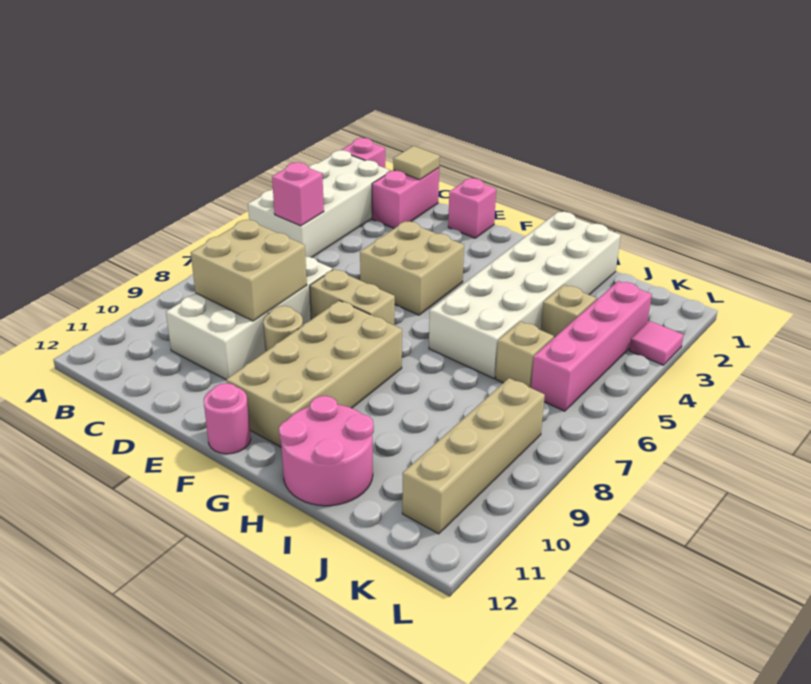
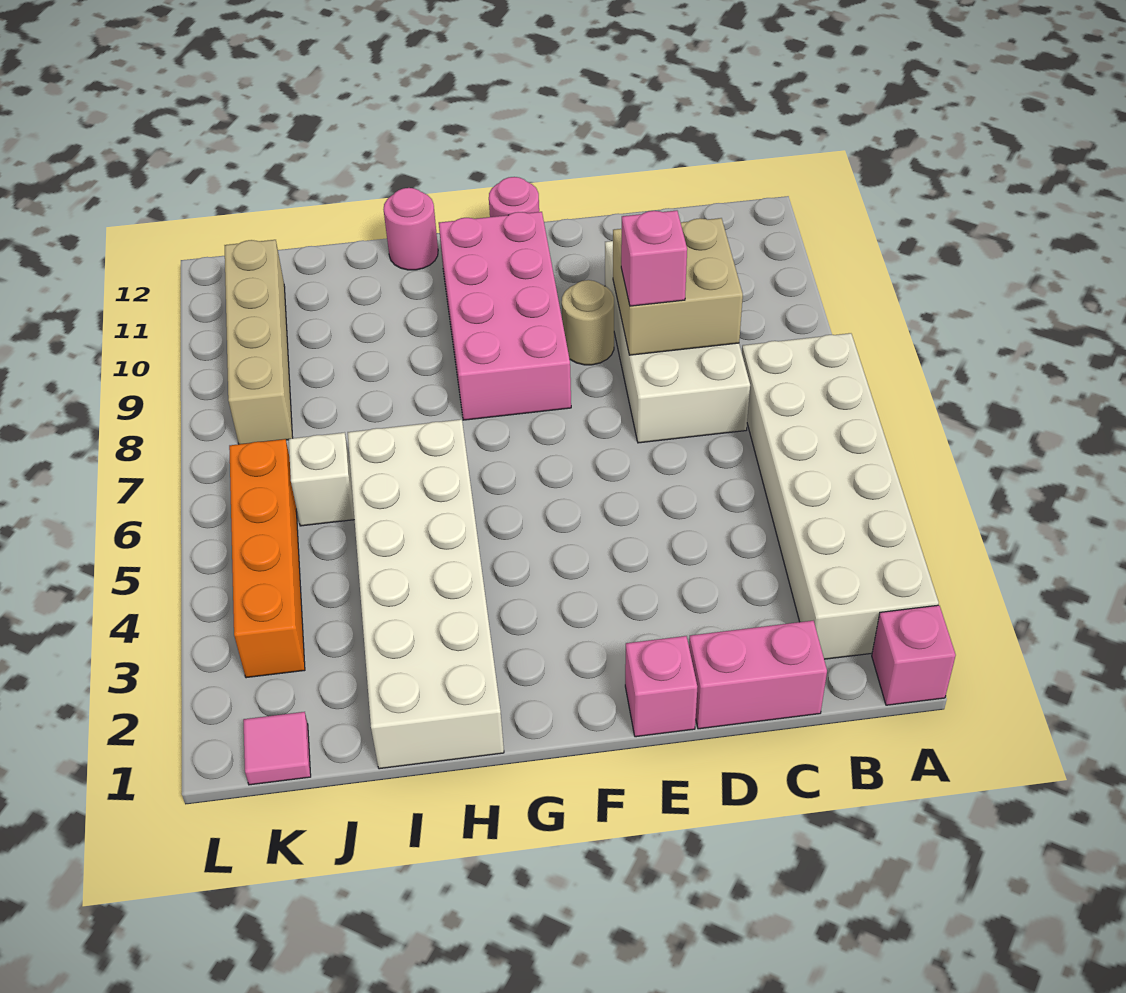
white 2x4 brick [248,150,391,258] -> white 2x6 brick [742,333,939,659]
pink 1x1 brick [272,162,324,226] -> pink 1x1 brick moved to [621,211,687,306]
pink 1x2 brick [372,168,439,228] -> pink 1x2 brick turned to [689,621,827,729]
tan 1x1 tile [393,146,440,180] -> none
tan 2x2 brick [360,221,464,315] -> none
tan 1x2 brick [310,269,395,325] -> none
tan 2x4 brick [226,301,402,447] -> pink 2x4 brick [439,212,571,420]
pink 2x2 round brick [279,396,374,506] -> pink 1x1 round brick [383,188,438,270]
tan 1x1 brick [541,285,597,338] -> none
tan 1x1 brick [495,321,554,388] -> white 1x1 brick [289,433,354,526]
pink 1x4 brick [531,281,652,411] -> orange 1x4 brick [229,439,305,678]
pink 1x1 tile [629,321,683,365] -> pink 1x1 tile moved to [243,712,311,785]

